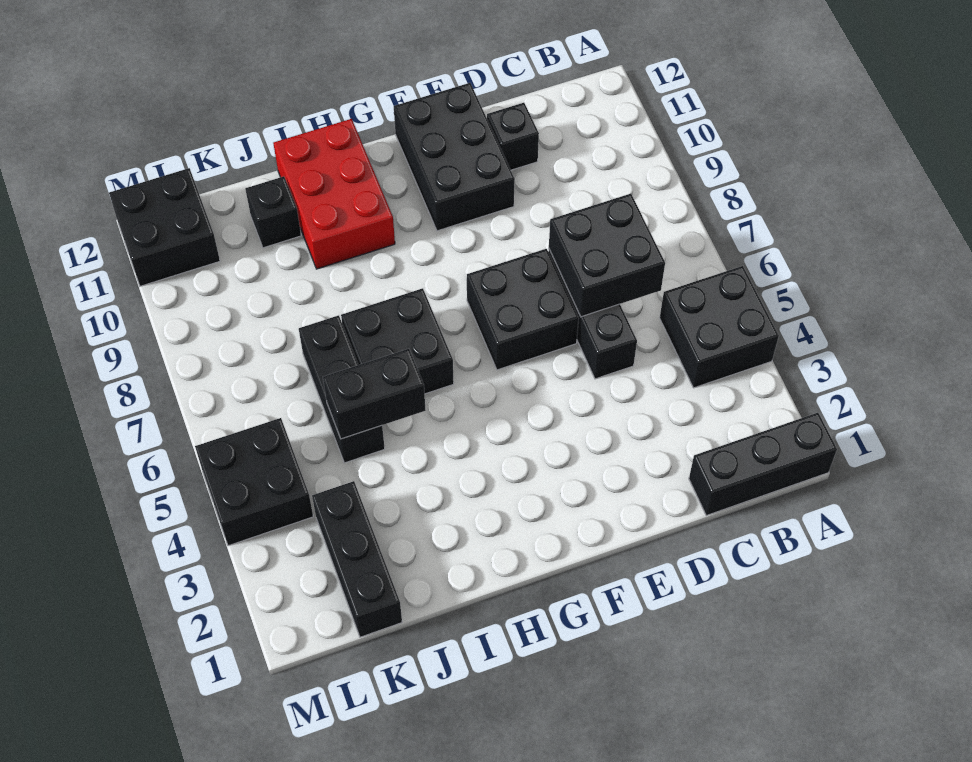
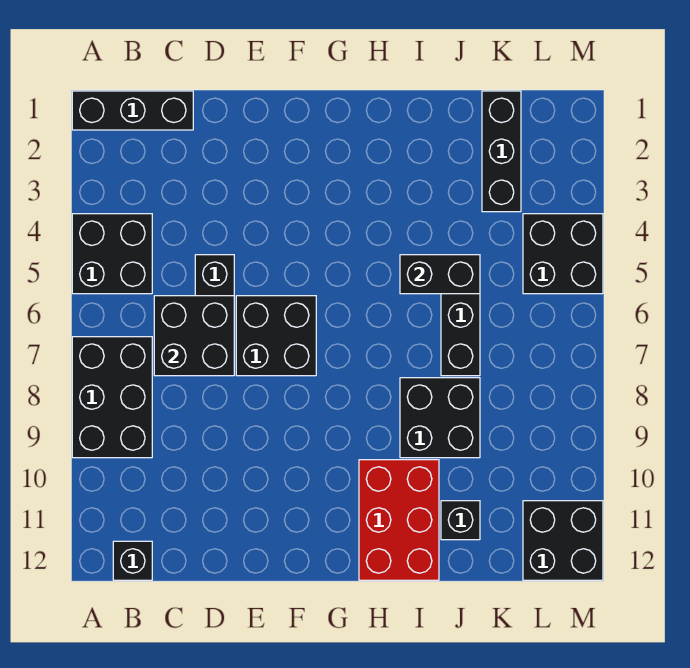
black 1x1 brick [487,103,539,170] -> black 1x1 brick moved to [113,541,152,580]
black 2x3 brick [394,83,515,231] -> black 2x3 brick moved to [72,337,152,458]
black 2x2 brick [341,288,454,394] -> black 2x2 brick moved to [400,378,480,458]

